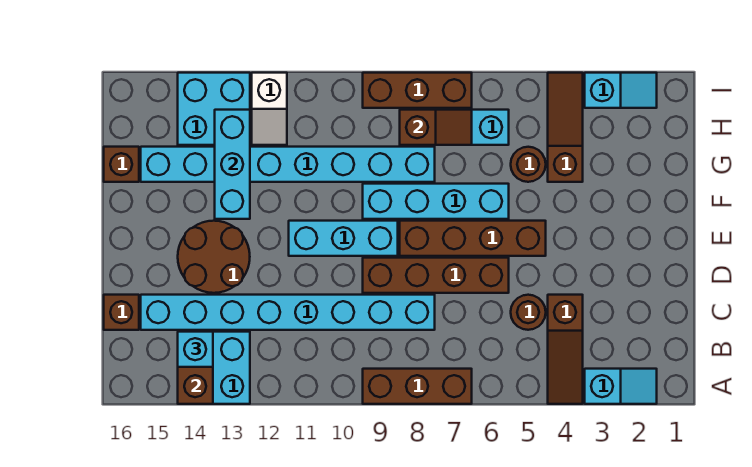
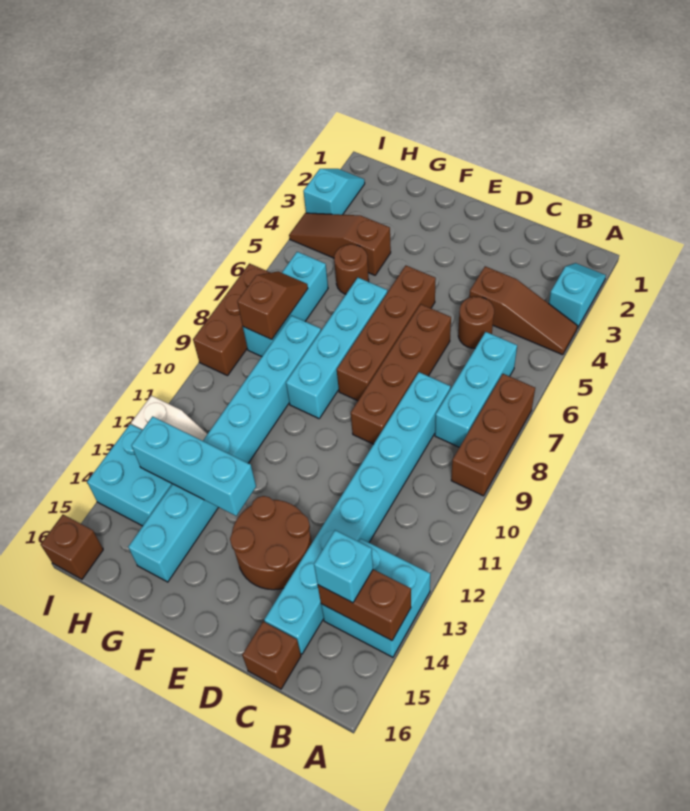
cyan 1x3 brick [289,221,398,256] -> cyan 1x3 brick moved to [435,332,517,447]
brown 1x1 brick [104,147,139,182] -> brown 1x1 brick moved to [41,515,103,579]

